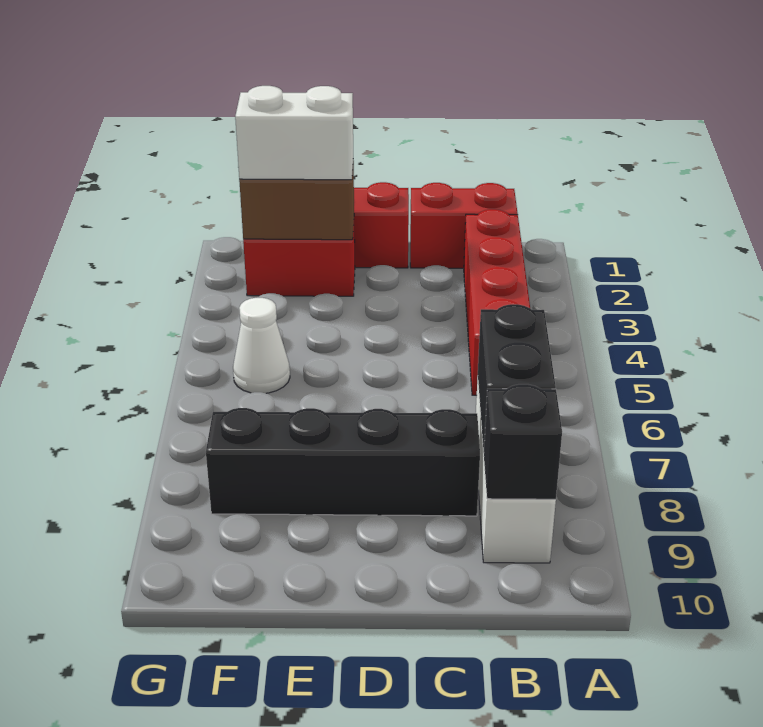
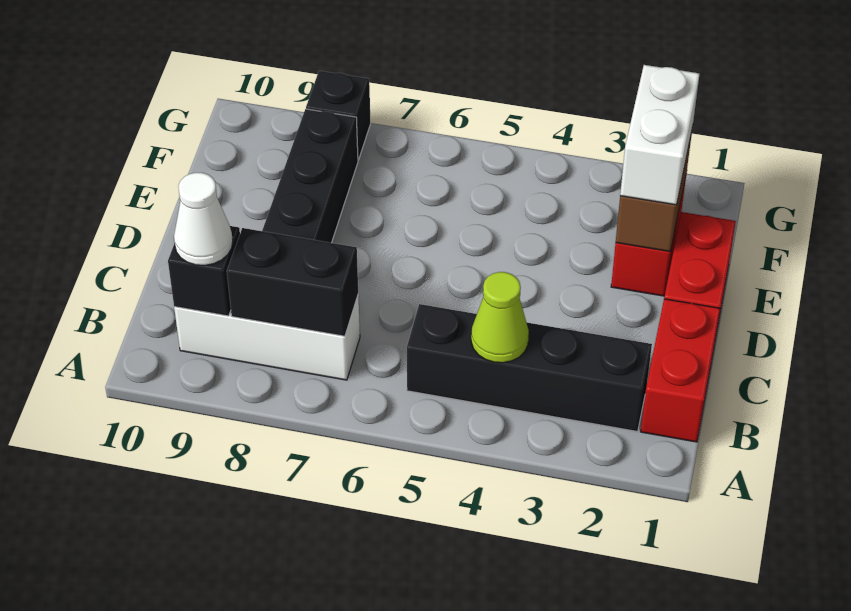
red 1x4 brick [464,209,530,395] -> black 1x4 brick [407,304,652,431]
none -> lime 1x1 cone [471,272,529,363]
white 1x1 cone [233,298,290,393] -> white 1x1 cone moved to [174,173,233,265]
none -> black 1x1 brick [306,71,371,160]

